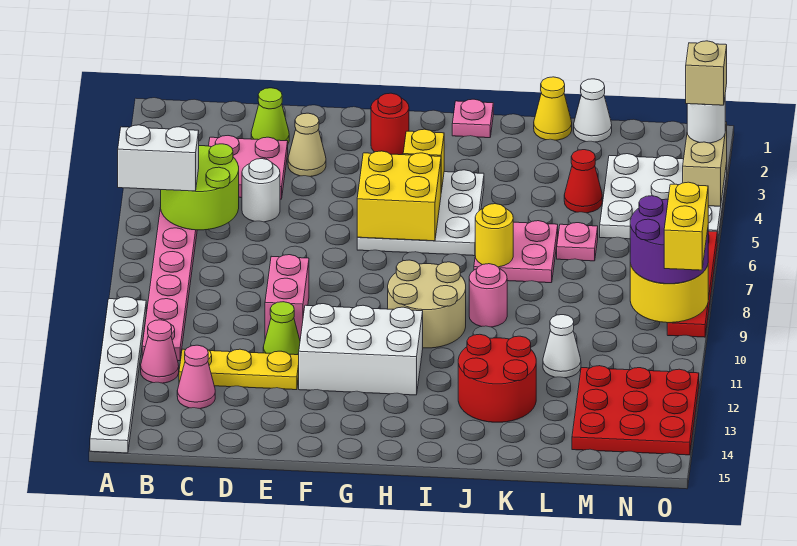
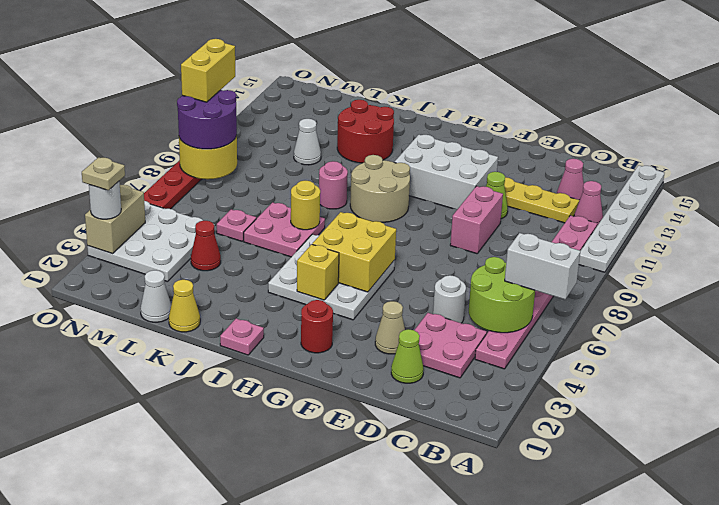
red 3x3 plate [572,366,699,455] -> none
tan 1x1 brick [686,41,727,105] -> tan 1x1 plate [82,157,125,190]

